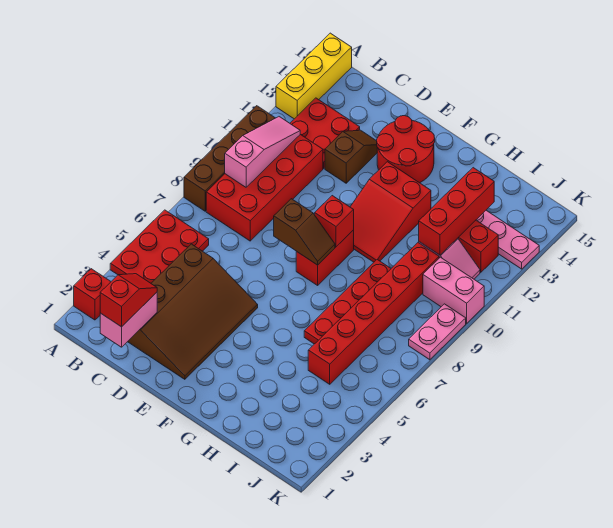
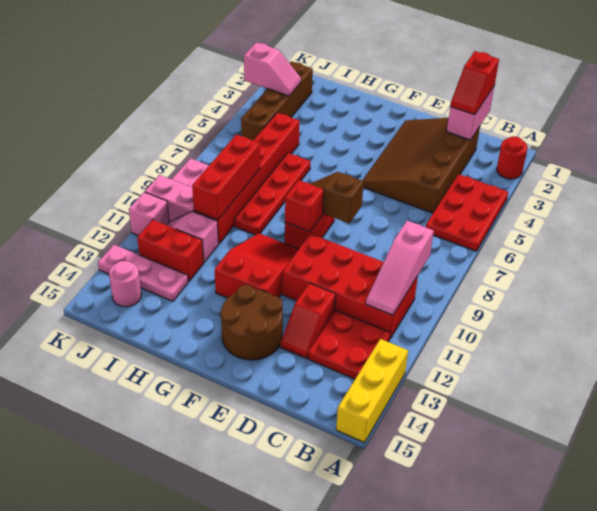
red 1x1 brick [74,269,111,320] -> red 1x1 round brick [497,136,527,179]
brown 1x4 brick [184,106,275,211] -> brown 1x4 brick moved to [241,61,313,140]
red 2x4 brick [206,134,323,241] -> red 2x4 brick turned to [283,234,418,338]
brown 1x2 slope [325,130,377,183] -> red 1x2 slope [280,283,336,358]
red 2x2 round brick [377,116,435,183] -> brown 2x2 round brick [220,285,283,360]
red 1x3 brick [419,168,494,255] -> red 1x3 brick moved to [192,134,260,220]
none -> pink 1x2 slope [244,42,301,96]
none -> pink 1x1 round brick [109,261,141,307]
none -> pink 1x1 brick [129,192,169,236]

